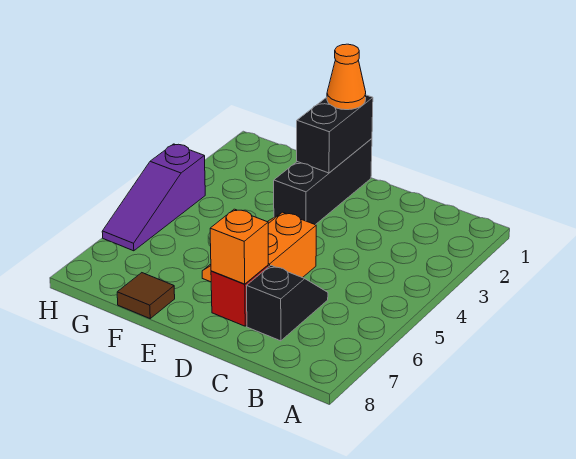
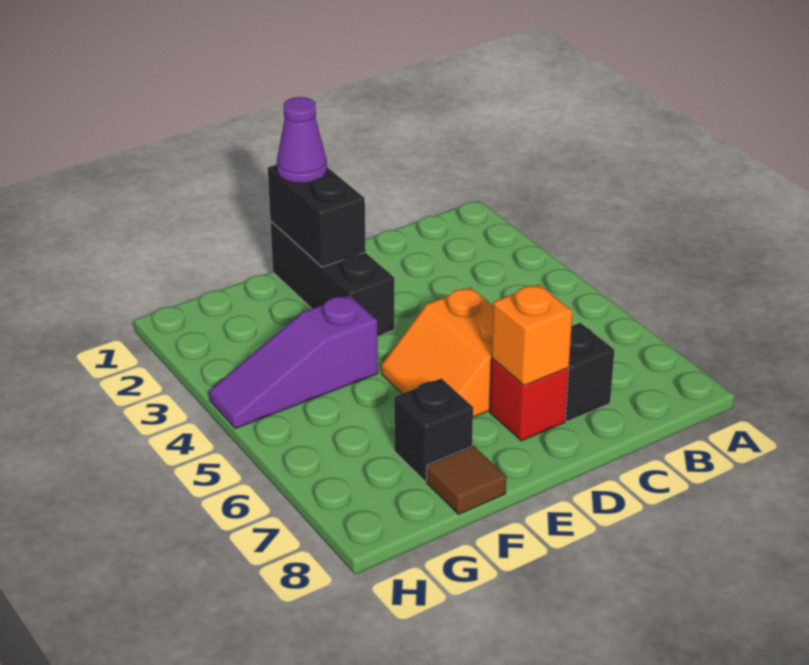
orange 1x1 cone [327,44,366,110] -> purple 1x1 cone [277,97,327,183]
none -> black 1x1 brick [394,378,473,481]
purple 1x3 slope [102,144,205,251] -> purple 1x3 slope turned to [209,295,378,428]

